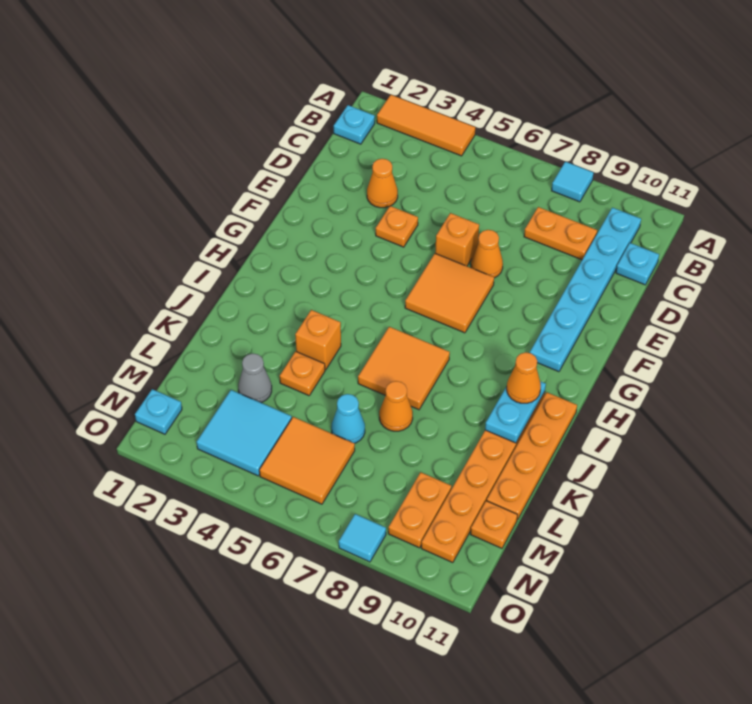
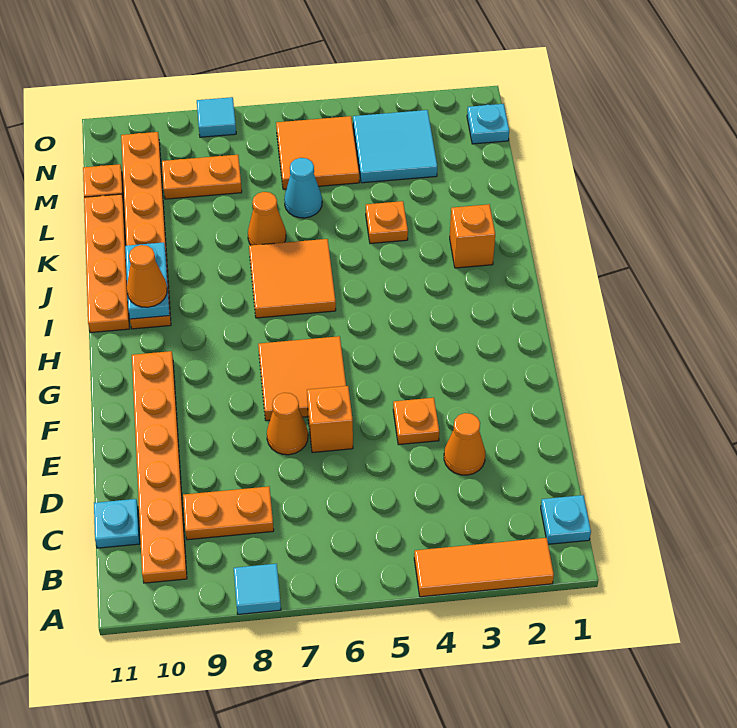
cyan 1x6 plate [530,208,641,372] -> orange 1x6 plate [132,351,187,583]
orange 1x1 brick [295,310,341,370] -> orange 1x1 brick moved to [450,204,495,268]
grey 1x1 cone [238,353,272,403] -> none
orange 1x2 plate [388,472,451,548] -> orange 1x2 plate turned to [162,155,242,199]

